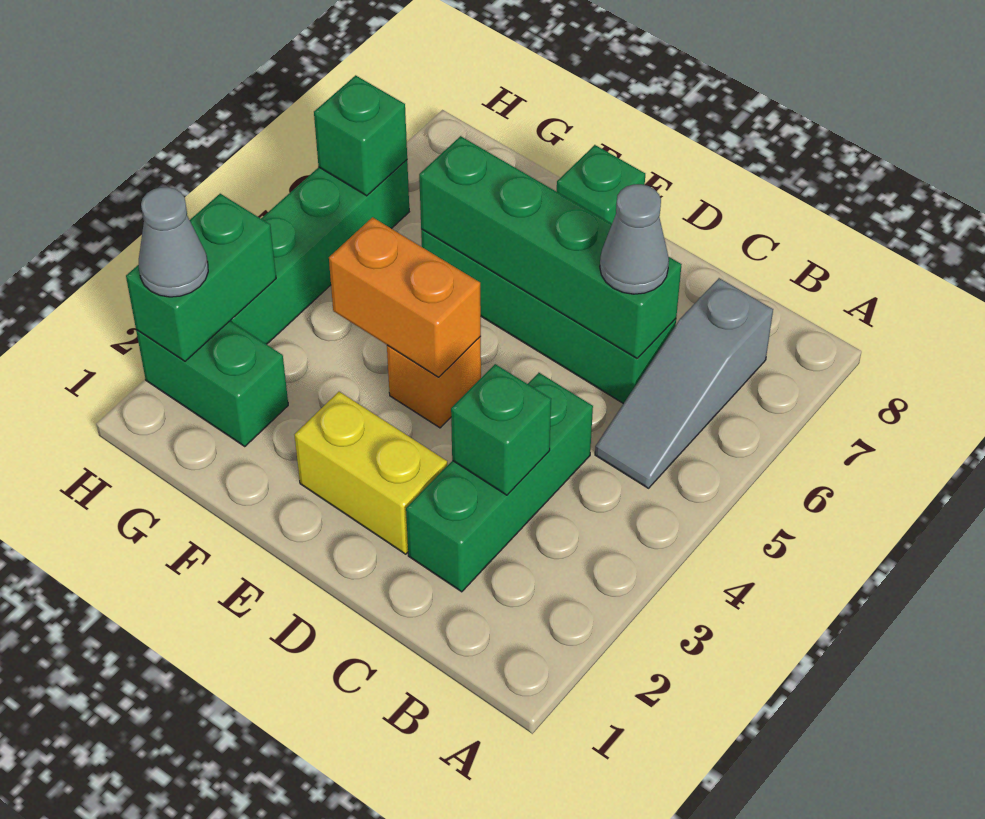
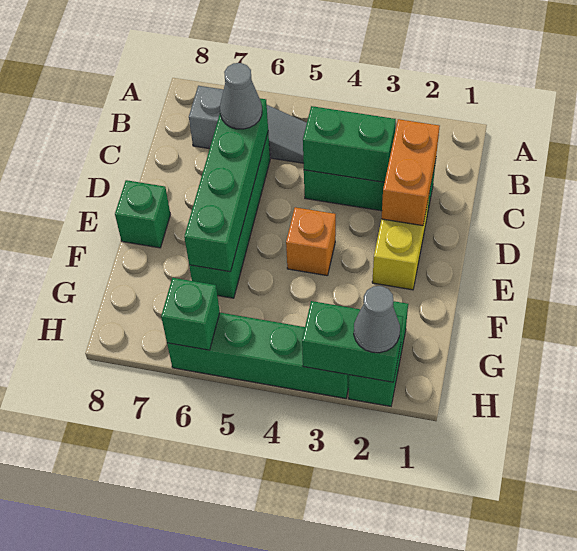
green 1x1 brick [451,364,551,495] -> green 1x2 brick [303,106,396,182]
orange 1x2 brick [329,217,481,377] -> orange 1x2 brick moved to [381,119,440,226]

